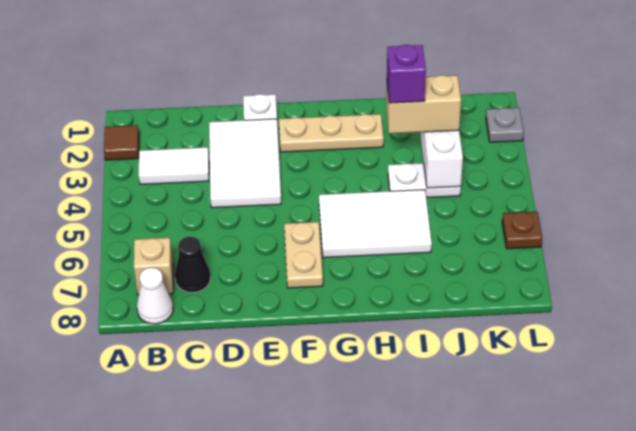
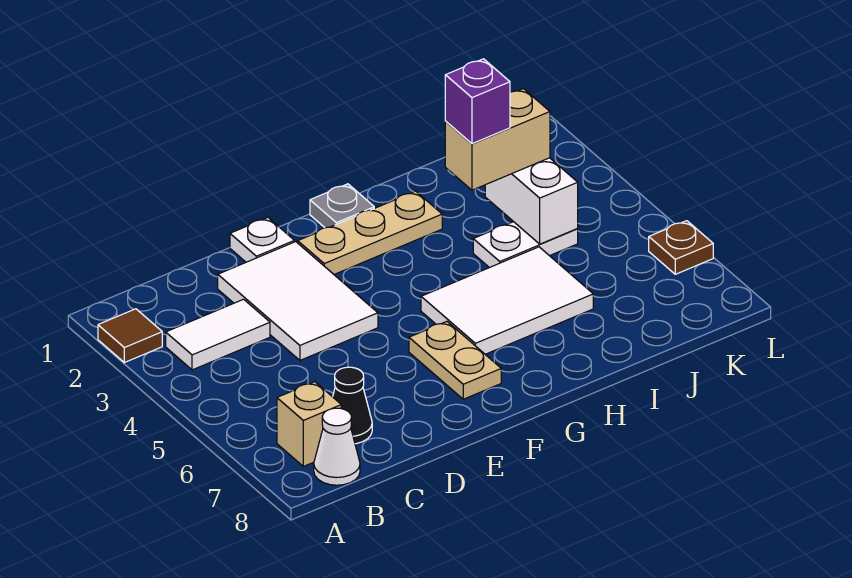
grey 1x1 plate [486,108,524,142] -> grey 1x1 plate moved to [310,184,374,228]

